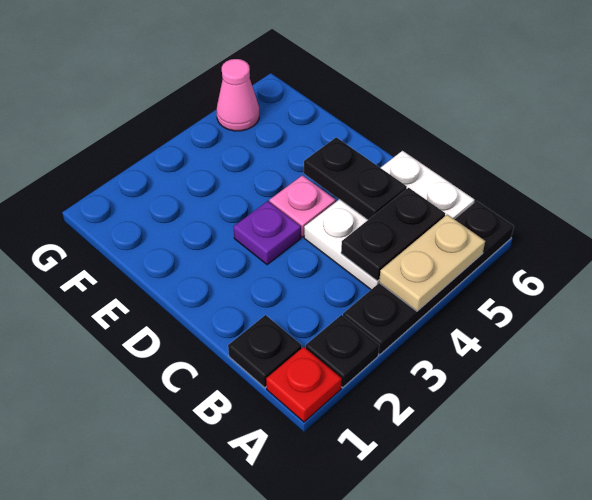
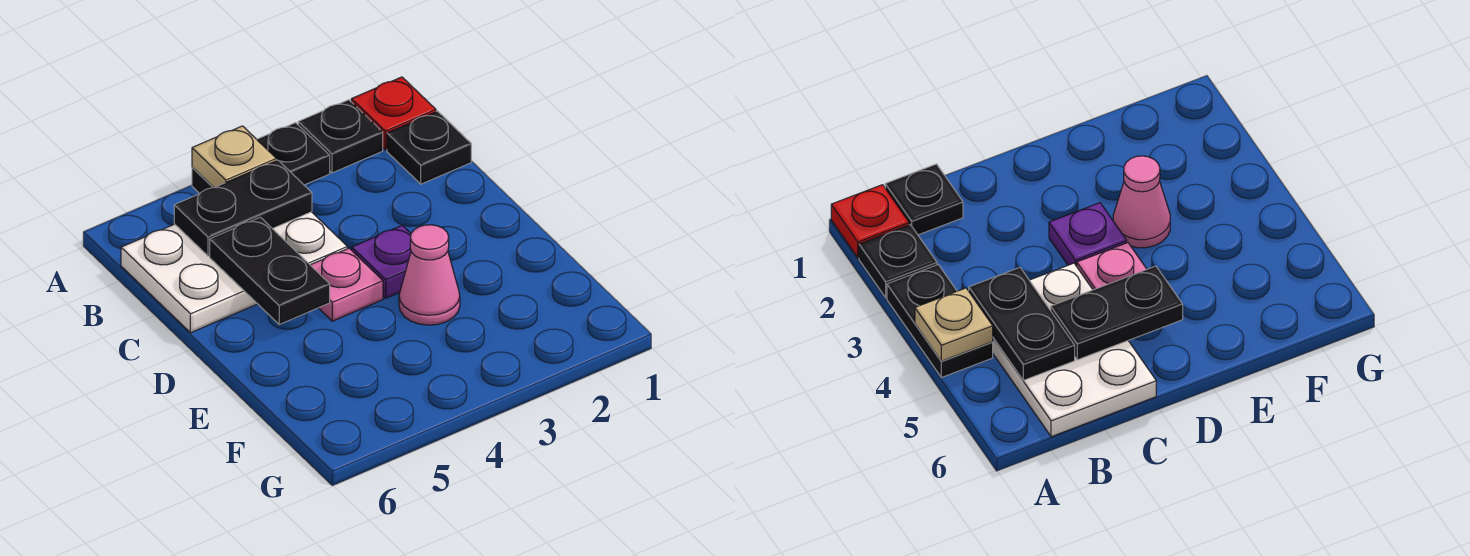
black 1x4 plate [343,201,514,355] -> black 1x2 plate [192,123,330,194]
tan 1x2 plate [379,215,485,311] -> tan 1x1 plate [192,126,276,188]
pink 1x1 cone [217,59,259,131] -> pink 1x1 cone moved to [399,225,460,325]

